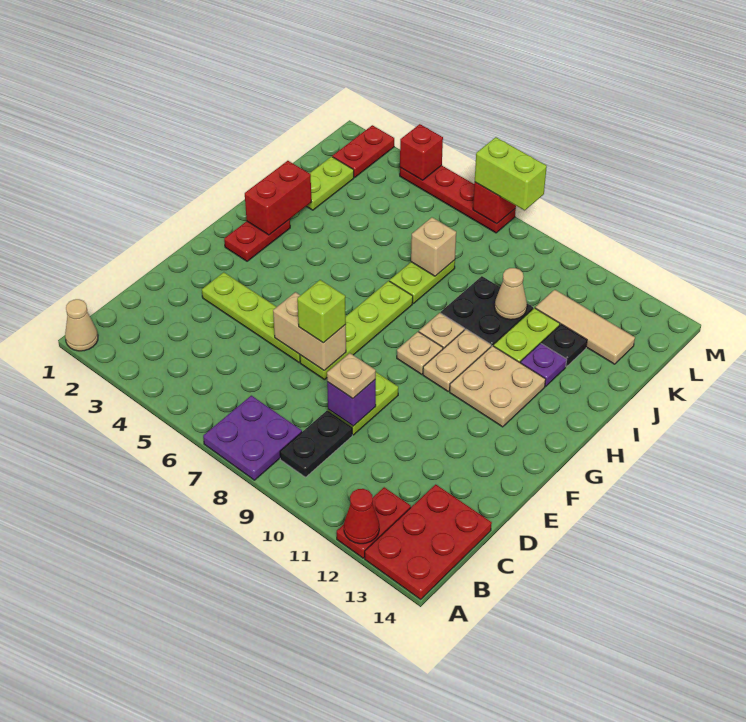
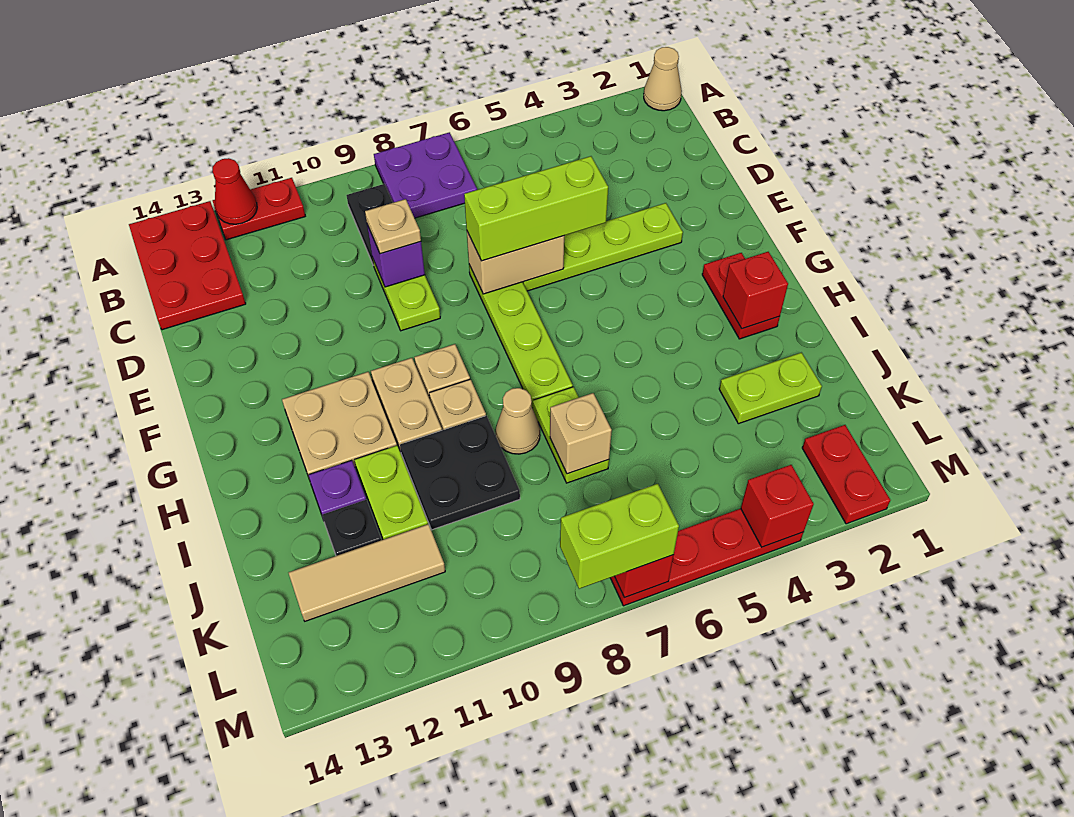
red 1x2 plate [337,487,411,558] -> red 1x2 plate turned to [213,178,305,240]
lime 1x1 brick [297,280,346,343] -> lime 1x3 brick [464,156,608,261]
red 1x2 brick [245,161,311,235] -> red 1x1 brick [723,252,788,329]
lime 1x2 plate [306,157,354,210] -> lime 1x2 plate turned to [719,353,822,424]
tan 1x1 cone [495,268,527,320] -> tan 1x1 cone moved to [496,388,540,454]

